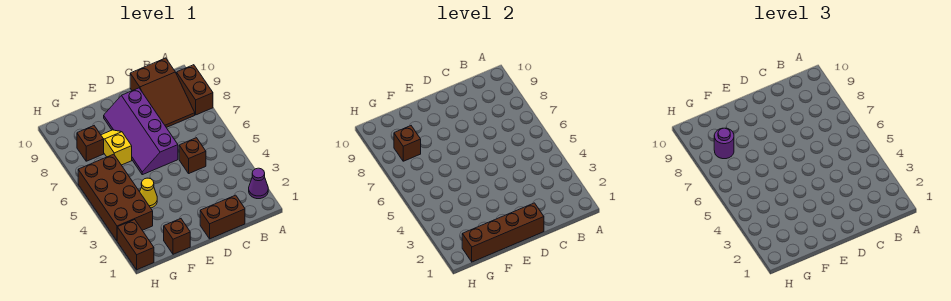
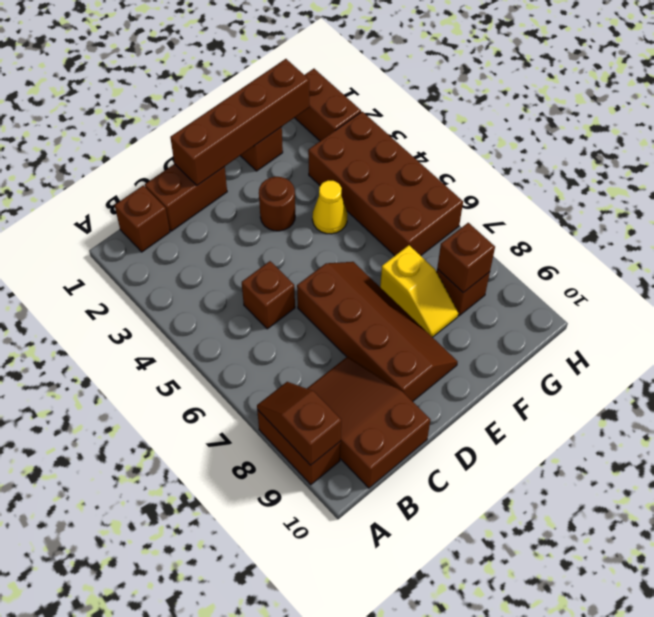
purple 1x1 cone [249,168,268,199] -> none
none -> brown 1x2 slope [257,382,341,465]
none -> brown 1x1 brick [115,185,170,252]
purple 2x4 slope [104,88,178,175] -> brown 2x4 slope [297,262,458,401]
none -> brown 1x1 round brick [259,177,295,231]
purple 1x1 round brick [714,128,734,159] -> none

